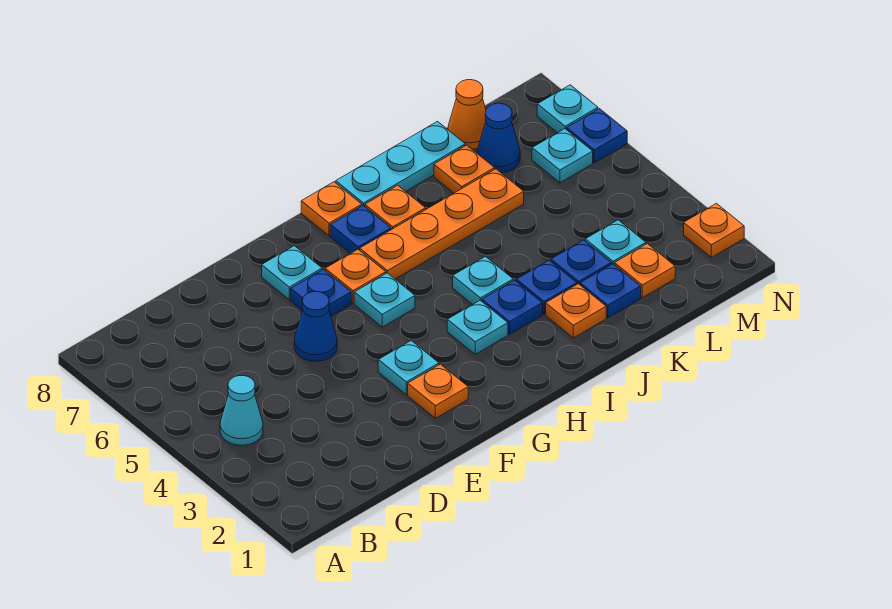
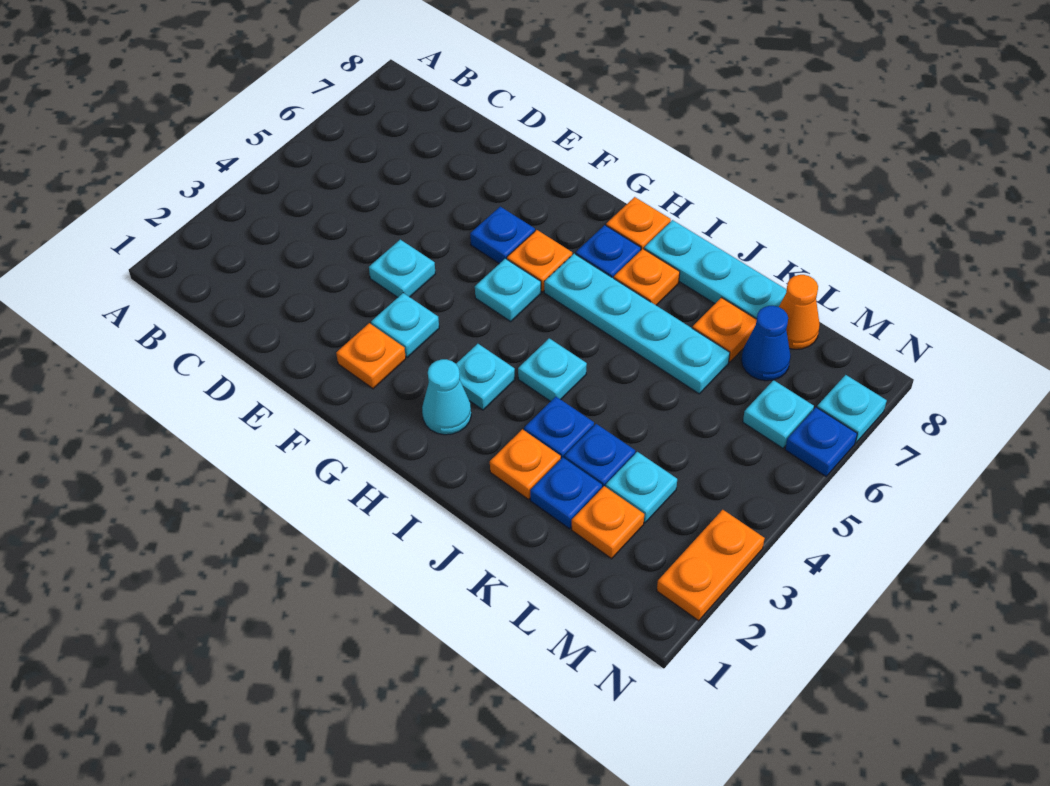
cyan 1x1 cone [220,376,263,445] -> cyan 1x1 cone moved to [422,359,471,435]
blue 1x1 cone [294,292,337,361] -> none
cyan 1x1 plate [262,246,322,300] -> cyan 1x1 plate moved to [369,240,436,298]
orange 1x4 plate [360,169,524,279] -> cyan 1x4 plate [544,254,730,394]
blue 1x1 plate [482,280,543,334] -> none
orange 1x1 plate [684,203,744,257] -> orange 1x2 plate [657,510,765,621]

